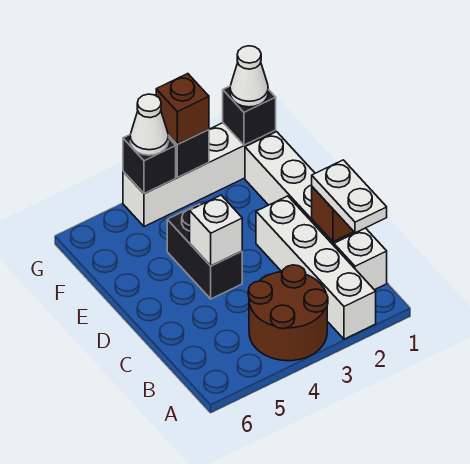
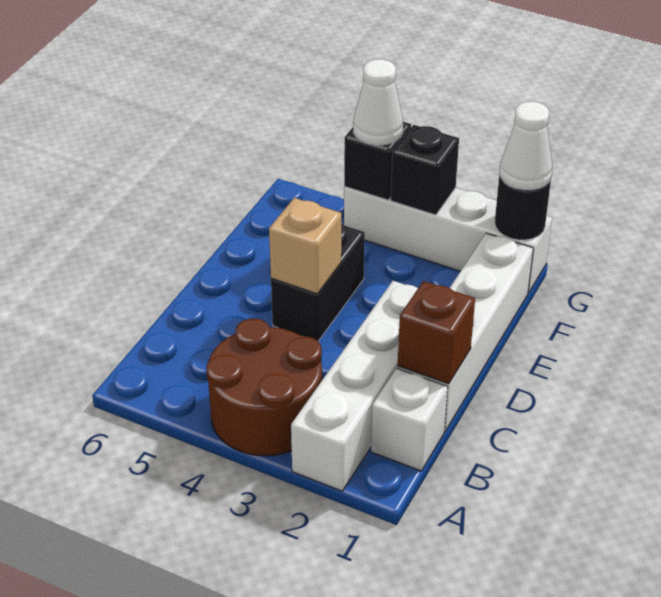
white 1x2 plate [312,160,387,233] -> none
white 1x1 brick [190,195,242,266] -> tan 1x1 brick [269,198,341,294]
black 1x1 brick [223,86,276,145] -> black 1x1 round brick [495,172,551,240]
brown 1x1 brick [156,74,209,144] -> none

